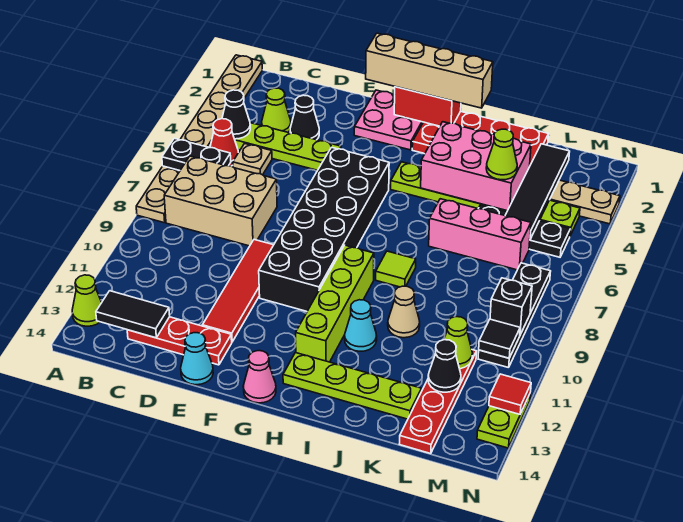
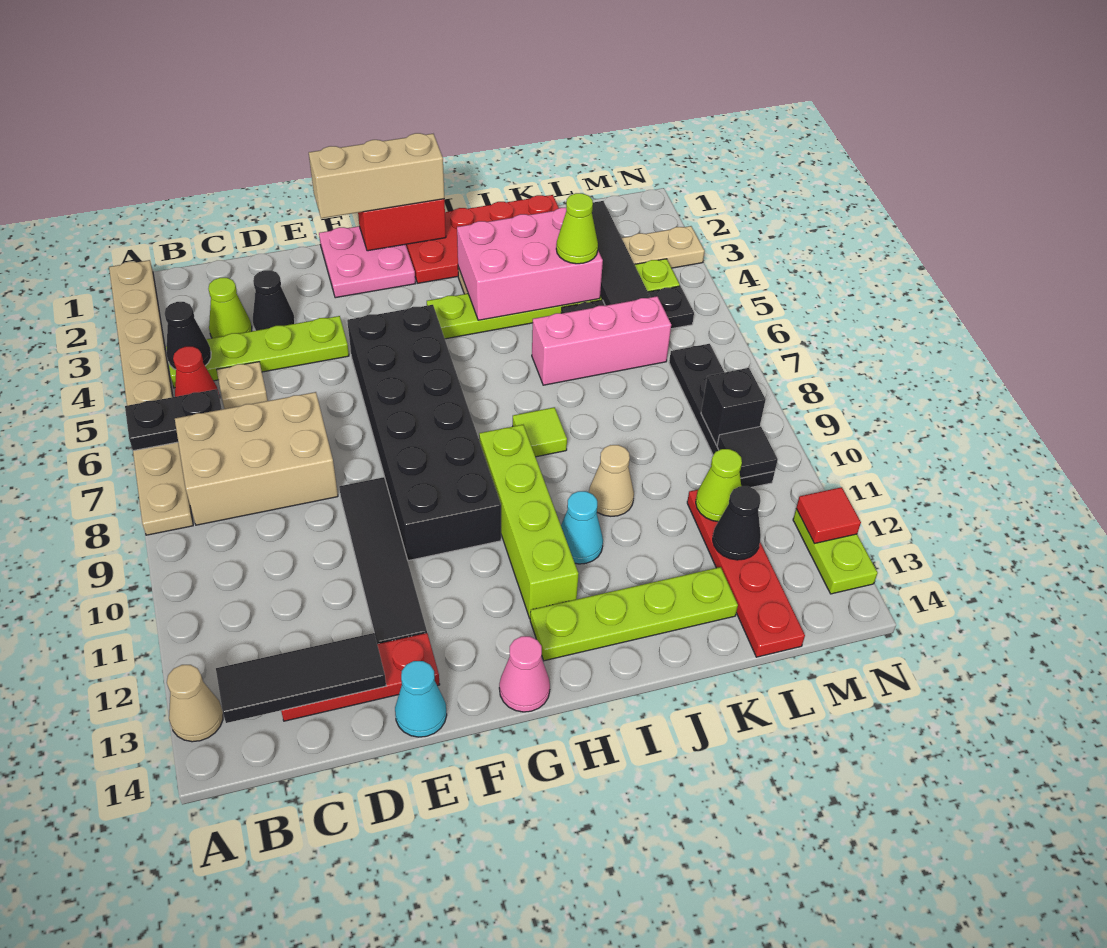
lime 1x1 cone [72,275,102,326] -> tan 1x1 cone [167,665,223,742]
black 1x2 tile [96,291,170,338] -> black 1x3 tile [216,633,386,723]
red 1x4 tile [202,240,273,342] -> black 1x4 tile [339,477,427,644]
tan 1x4 brick [366,33,493,108] -> tan 1x3 brick [309,133,444,218]

